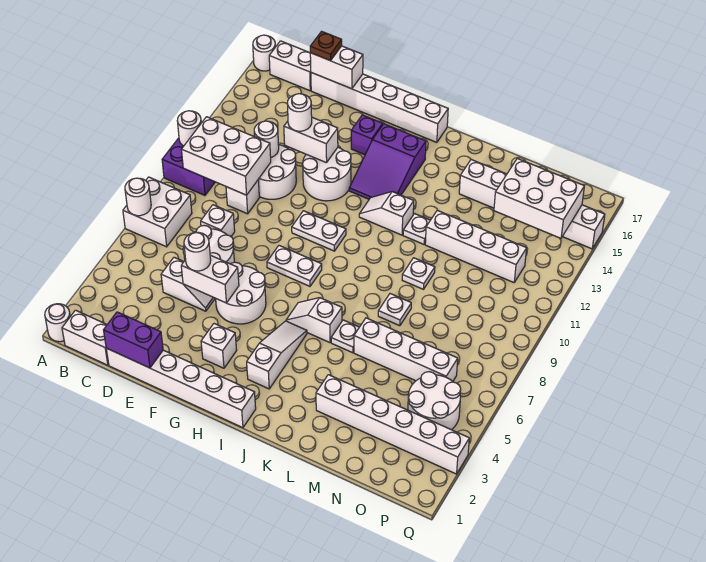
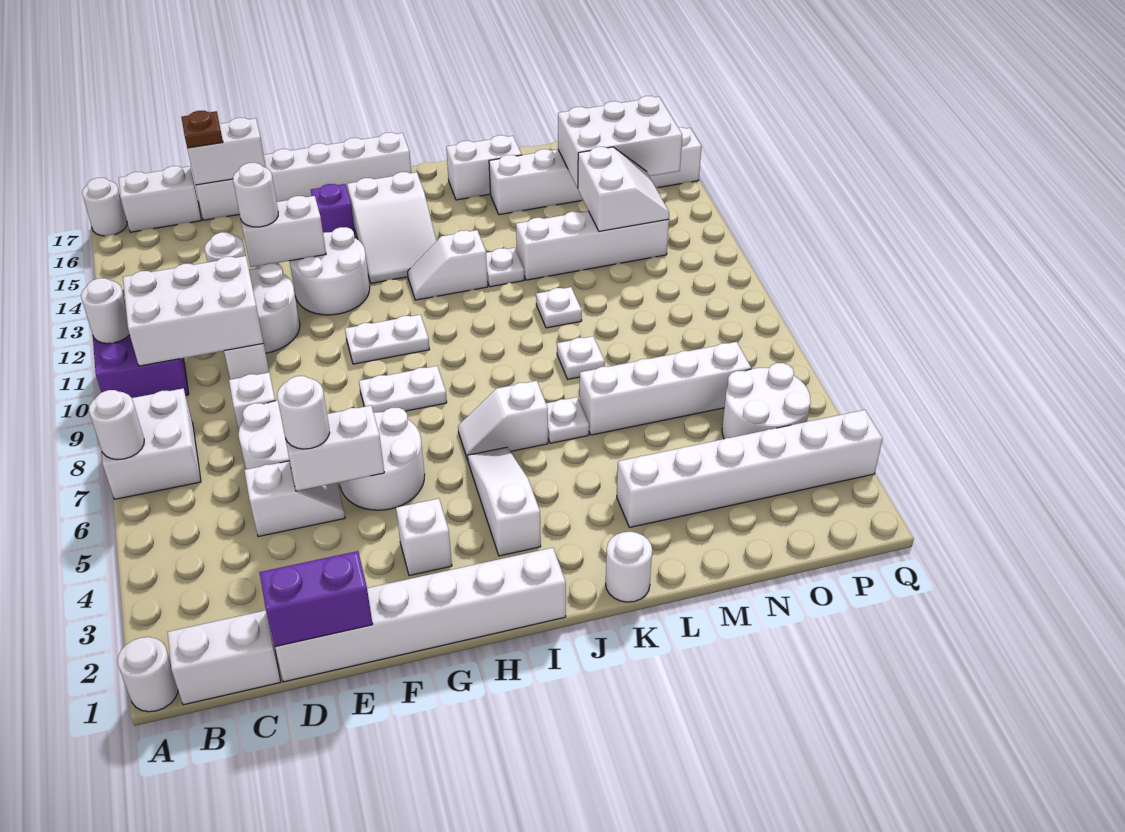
purple 2x3 slope [349,124,426,199] -> white 2x3 slope [347,172,436,283]
none -> white 1x1 round brick [606,532,652,602]
none -> white 1x2 brick [446,135,522,200]
none -> white 2x2 slope [578,147,669,232]

